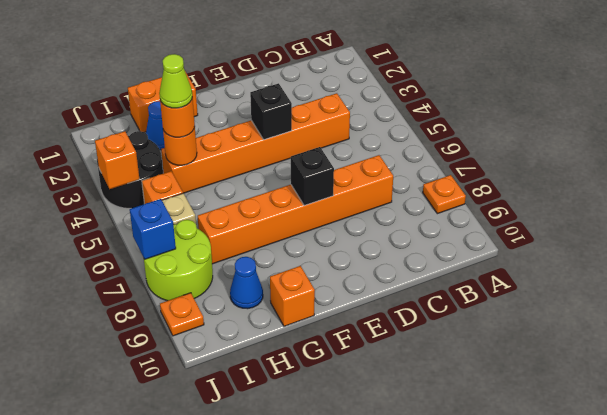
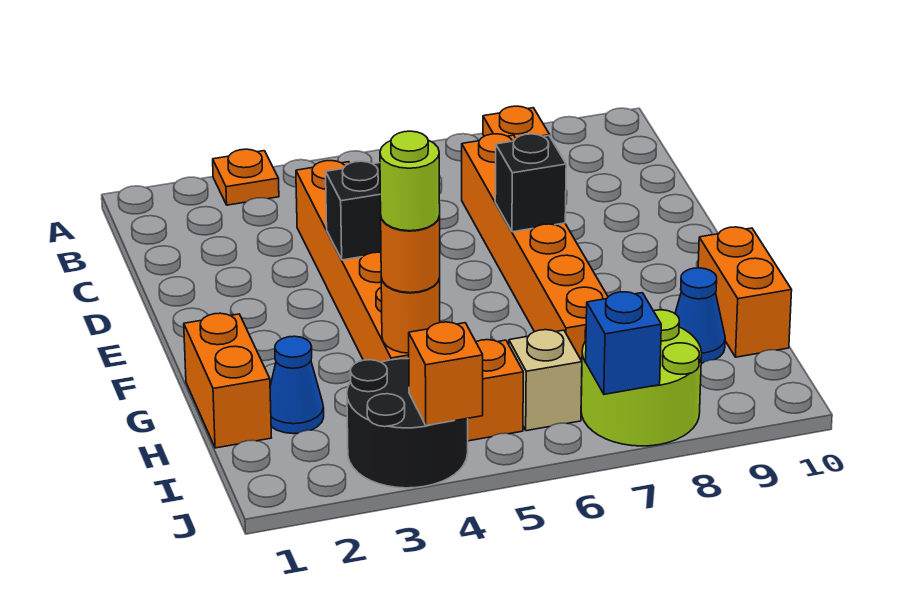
orange 1x1 brick [270,266,315,326] -> orange 1x2 brick [698,227,792,357]
lime 1x1 cone [159,54,192,108] -> lime 1x1 round brick [380,131,440,231]
orange 1x1 plate [160,293,204,336] -> orange 1x1 plate moved to [213,149,279,205]

